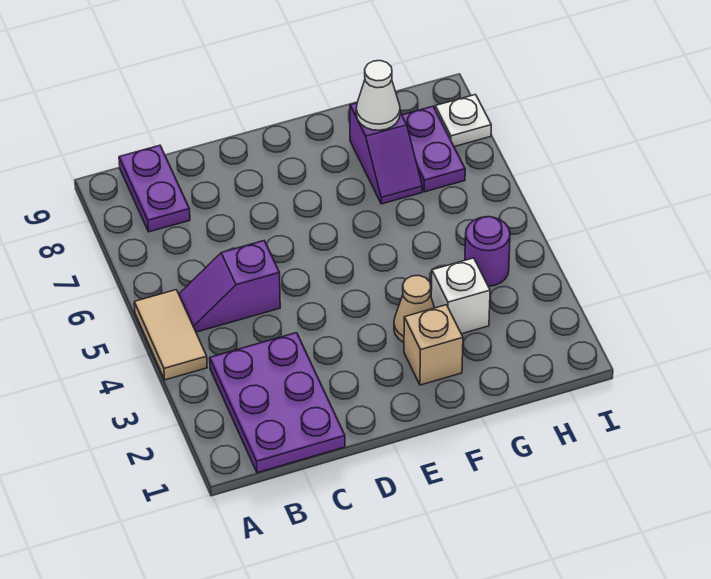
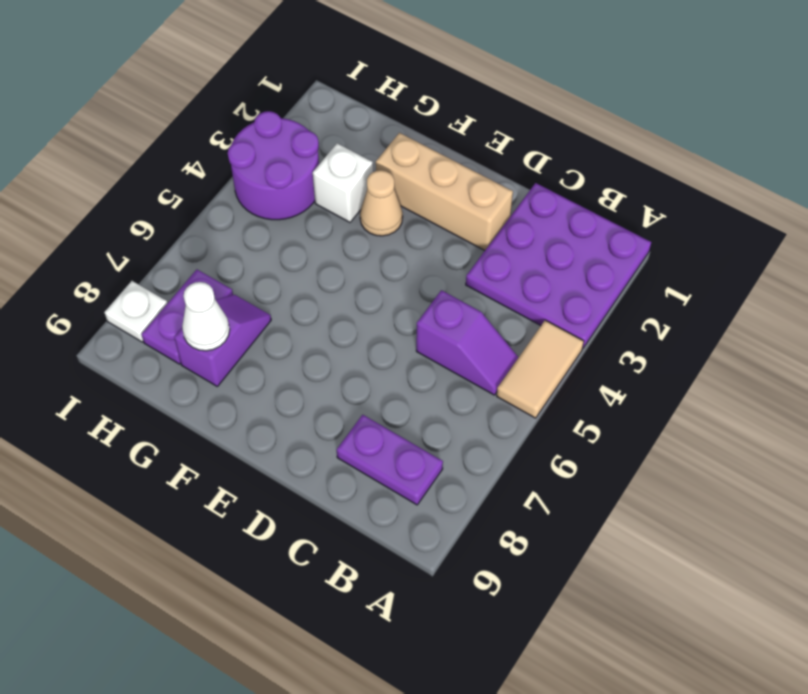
purple 2x3 plate [210,333,345,473] -> purple 3x3 plate [466,183,651,348]
purple 1x2 plate [119,145,190,232] -> purple 1x2 plate turned to [337,415,443,505]
tan 1x1 brick [404,305,463,385] -> tan 1x3 brick [376,133,513,251]
purple 1x1 round brick [465,217,510,286] -> purple 2x2 round brick [228,111,319,220]

